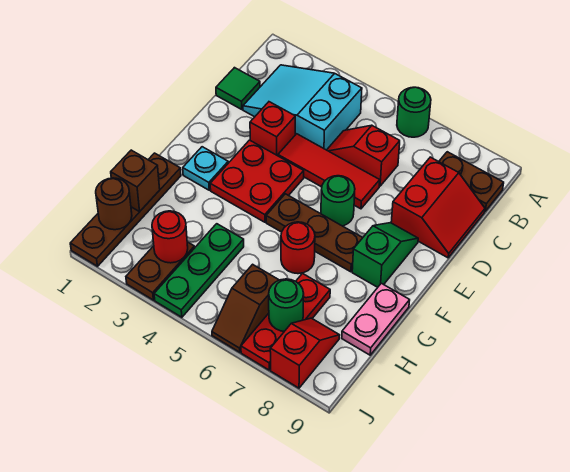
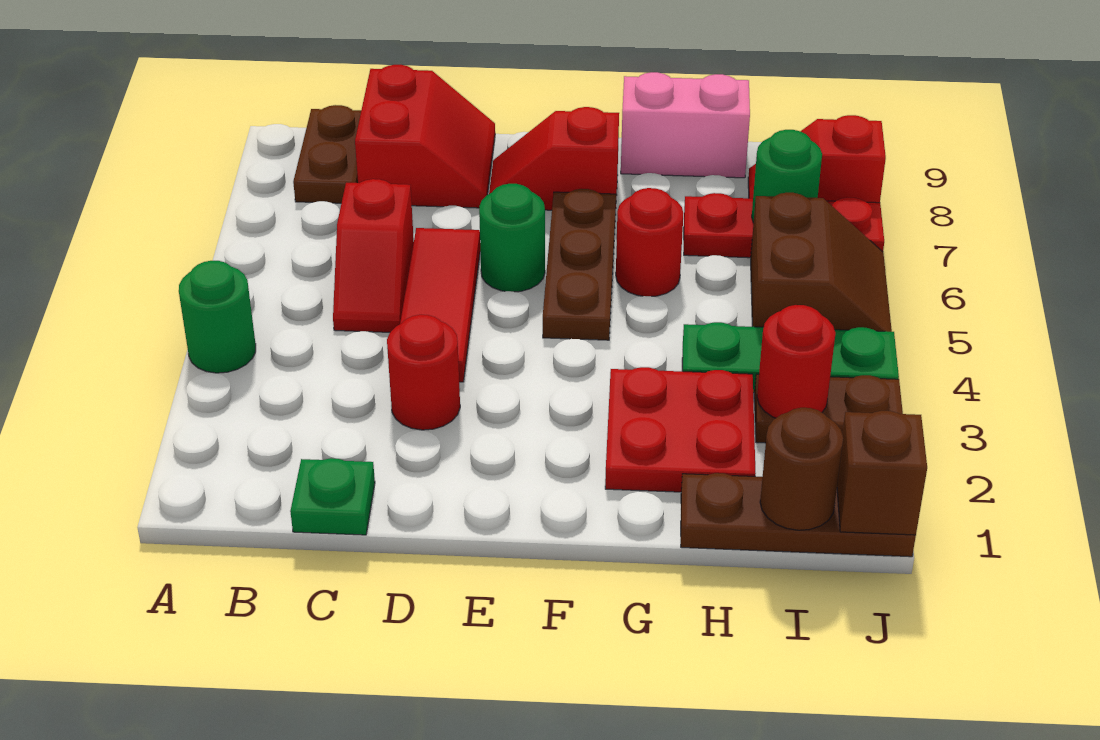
green 1x1 round brick [397,87,431,137] -> green 1x1 round brick moved to [179,261,256,373]
cyan 2x3 slope [243,65,362,150] -> none
green 1x1 tile [216,68,260,109] -> green 1x1 plate [290,458,375,535]
red 2x2 slope [391,157,485,258] -> red 2x2 slope turned to [355,65,495,208]
red 1x1 brick [250,102,295,156] -> red 1x1 round brick [387,315,460,430]
red 2x2 plate [210,140,304,222] -> red 2x2 plate moved to [605,367,756,492]
green 1x2 slope [352,223,418,287] -> red 1x2 slope [489,107,619,210]
cyan 1x1 plate [183,147,228,190] -> none
brown 1x4 plate [70,153,181,266] -> brown 1x3 plate [681,473,916,557]
pink 1x2 plate [342,283,410,355] -> pink 1x2 brick [621,72,750,178]
brown 1x1 brick [111,150,160,212] -> brown 1x1 brick moved to [837,411,927,535]
brown 1x2 slope [212,264,279,352] -> brown 2x2 slope [751,193,892,332]

